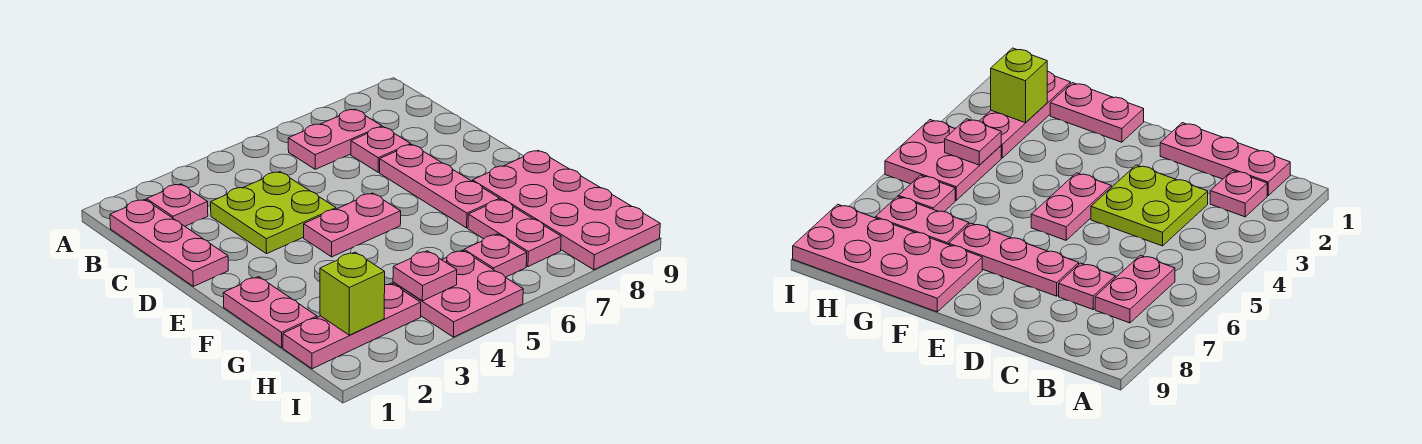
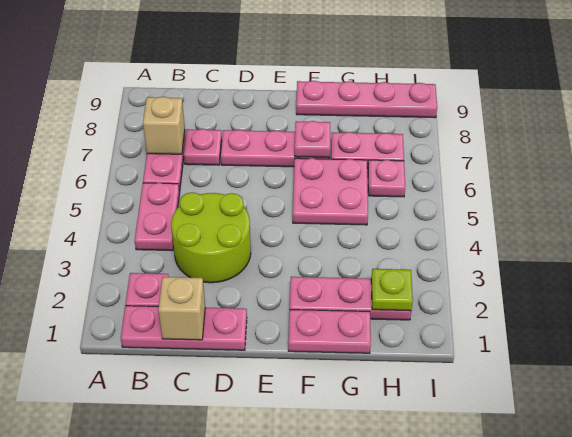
none -> tan 1x1 brick [143,97,185,154]
none -> tan 1x1 brick [158,277,205,340]
lime 2x2 plate [211,172,336,254] -> lime 2x2 round brick [171,192,251,283]
pink 1x2 plate [304,193,401,257] -> pink 1x2 plate moved to [135,183,180,251]
pink 2x4 plate [473,151,660,270] -> pink 1x4 plate [296,81,437,118]
pink 1x3 plate [283,283,421,369] -> pink 1x3 plate turned to [290,277,411,320]
lime 1x1 brick [320,252,385,335] -> lime 1x1 plate [371,269,413,311]
pink 2x2 plate [393,250,523,337] -> pink 2x2 plate moved to [293,158,368,225]
pink 1x1 plate [393,251,457,301] -> pink 1x1 plate moved to [295,121,330,158]

